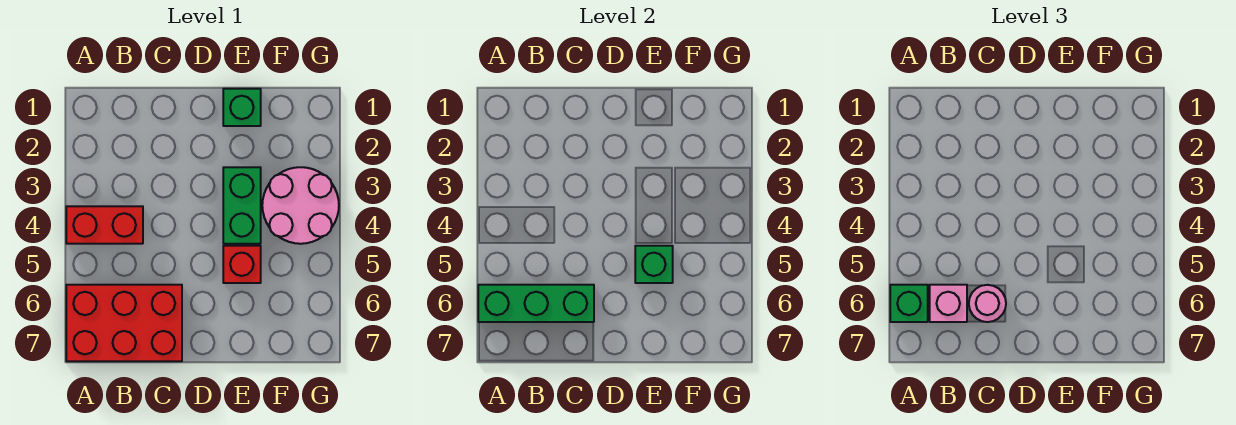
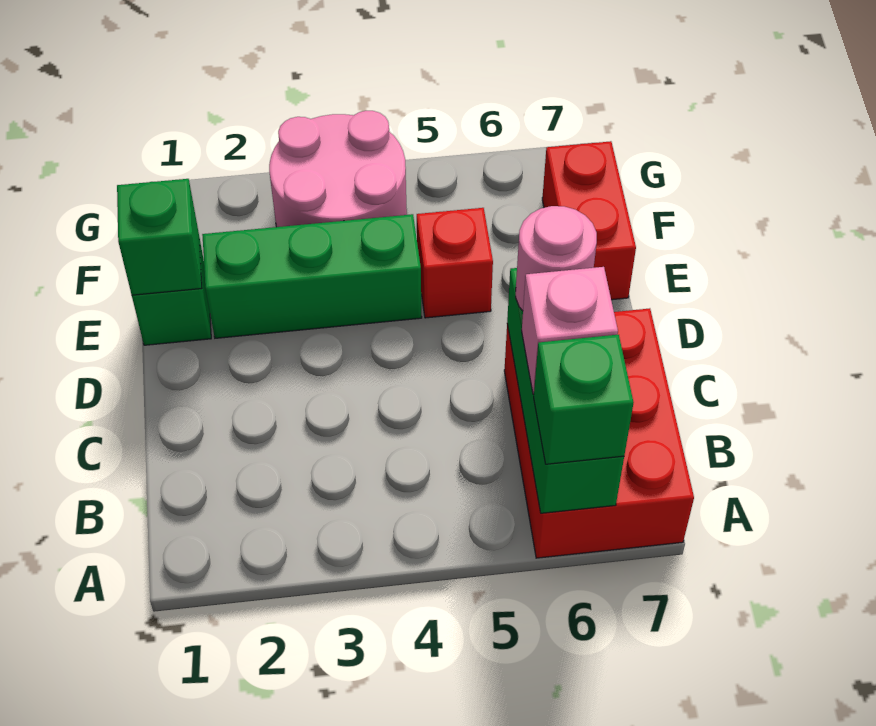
red 1x2 brick [66,206,143,244] -> red 1x2 brick moved to [542,141,636,300]
green 1x2 brick [223,167,261,244] -> green 1x3 brick [202,214,422,338]
green 1x1 brick [635,246,673,283] -> green 1x1 brick moved to [117,179,202,295]

